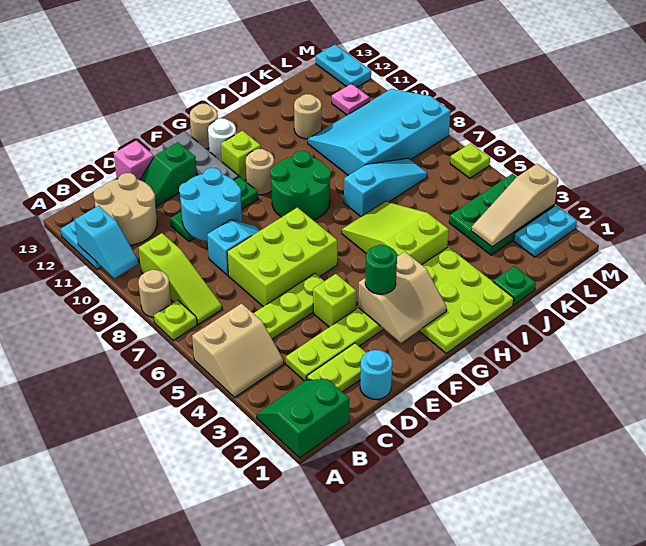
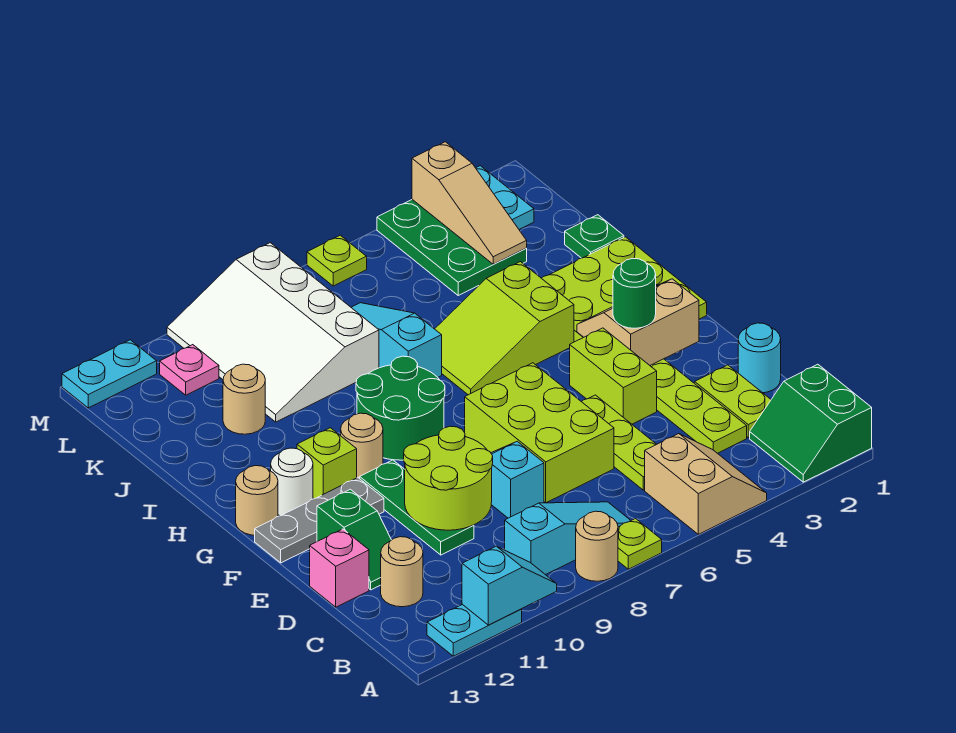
lime 1x3 slope [139,233,222,324] -> cyan 1x3 slope [505,502,631,575]
tan 2x2 round brick [93,173,157,245] -> tan 1x1 round brick [381,537,423,607]
cyan 2x2 round brick [179,168,242,241] -> lime 2x2 round brick [404,426,493,530]
lime 1x1 brick [313,274,356,327] -> lime 1x2 brick [570,328,657,424]
tan 2x2 slope [358,252,447,343] -> tan 2x2 slope turned to [577,279,699,365]
cyan 3x4 slope [308,89,450,175] -> white 3x4 slope [167,243,379,422]

